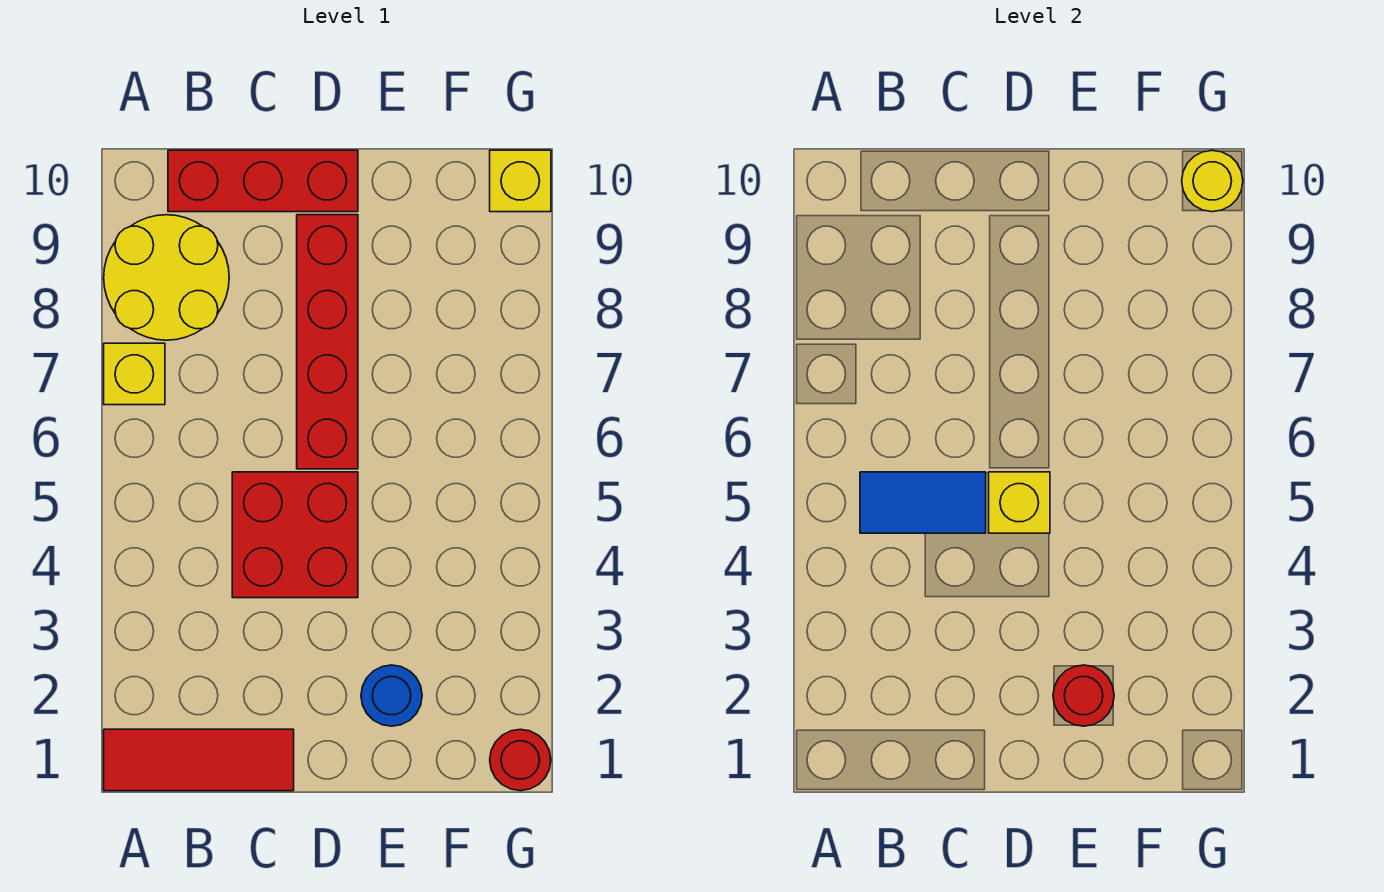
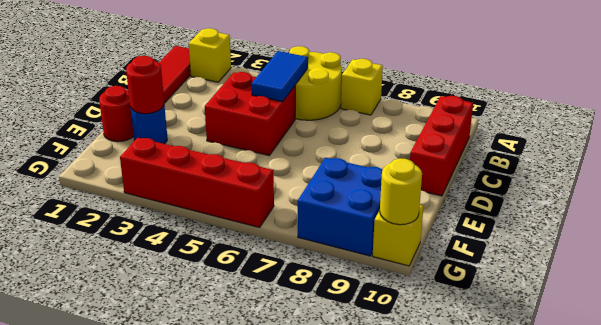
yellow 2x2 round brick [104,215,229,340] -> yellow 2x2 round brick moved to [289,46,342,120]
yellow 1x1 brick [989,472,1050,533] -> yellow 1x1 brick moved to [189,28,231,82]
red 1x4 brick [297,215,358,469] -> red 1x4 brick moved to [120,138,274,227]
none -> blue 2x2 brick [298,158,383,256]
red 1x1 round brick [490,729,551,791] -> red 1x1 round brick moved to [99,86,134,142]

